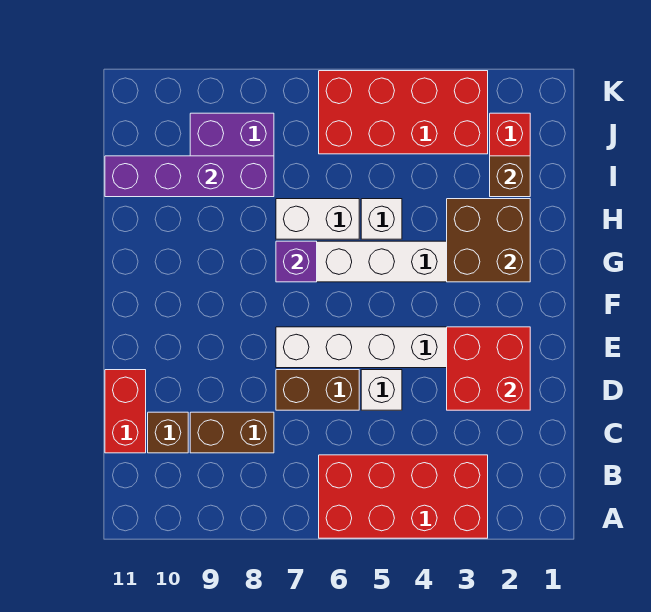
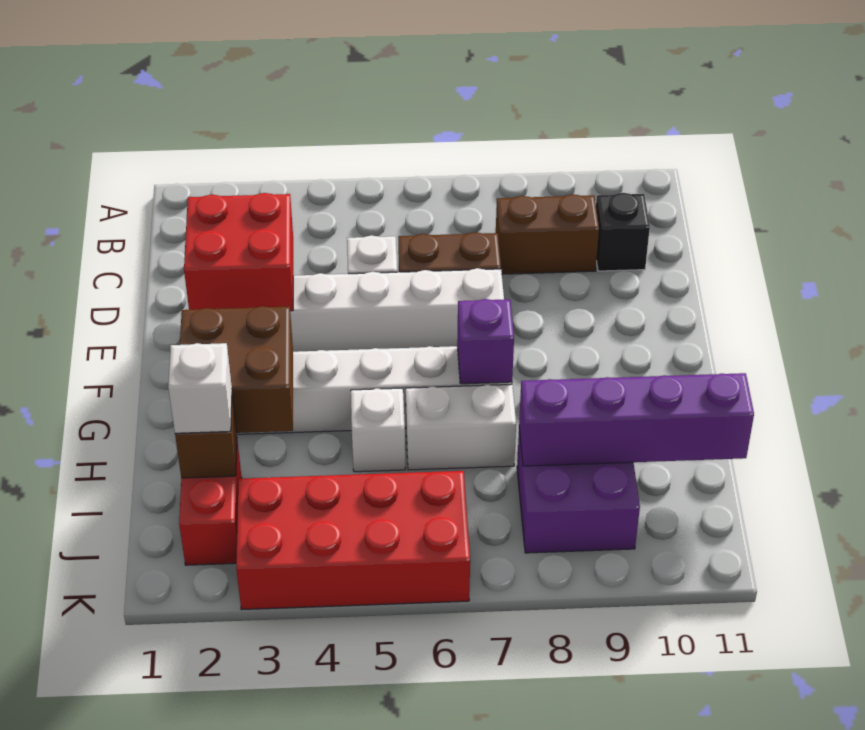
red 2x4 brick [319,455,488,538] -> none
brown 1x1 brick [148,412,188,453] -> black 1x1 brick [596,193,650,271]
red 1x2 brick [105,370,146,453] -> none
none -> white 1x1 brick [168,343,232,433]

